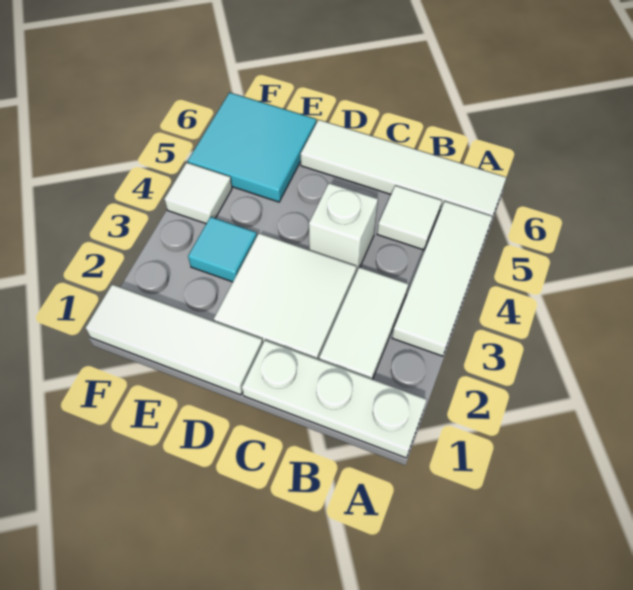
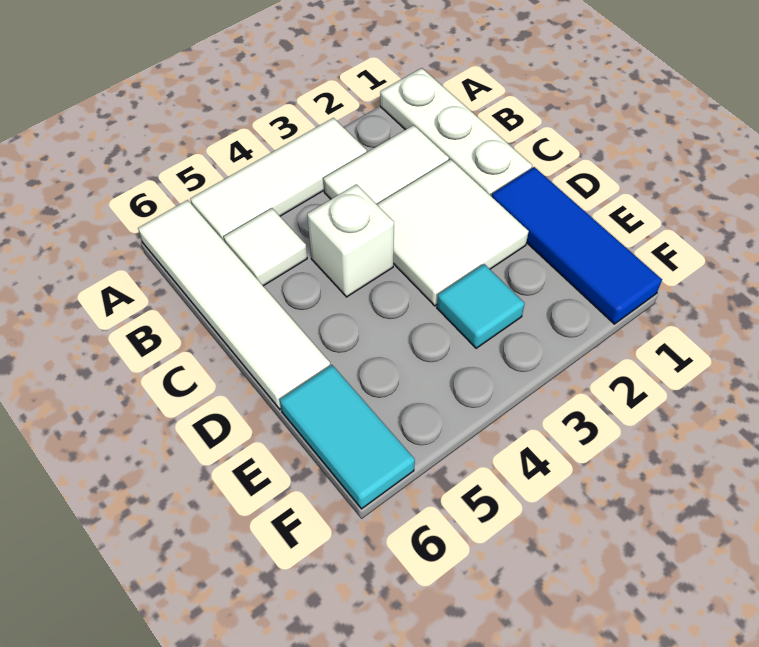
white 1x3 tile [86,284,263,395] -> blue 1x3 tile [492,167,662,324]
cyan 2x2 tile [188,92,316,202] -> cyan 1x2 tile [280,365,415,509]
white 1x1 tile [164,163,232,224] -> none

